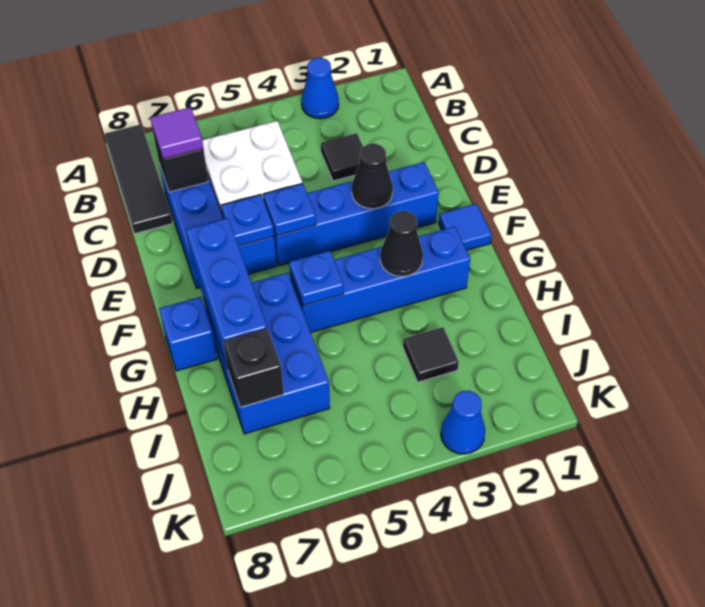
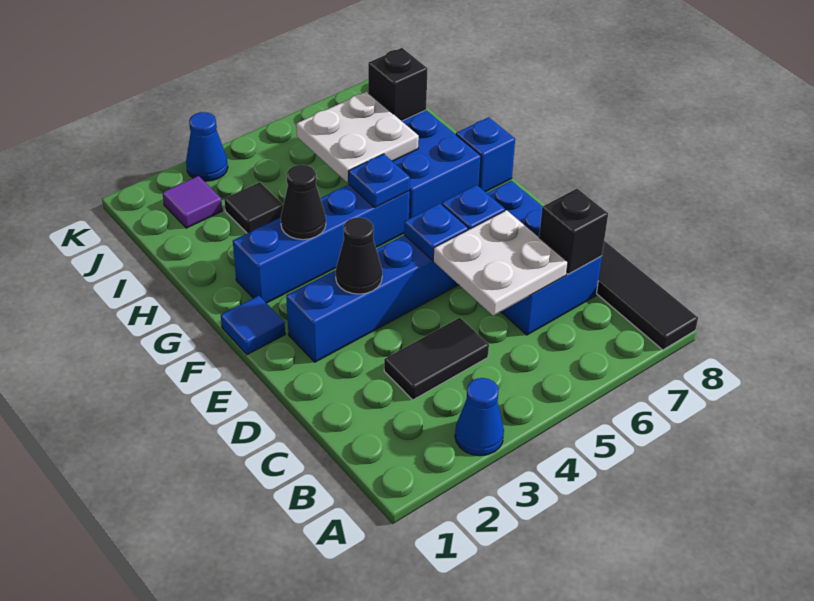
black 1x1 tile [321,133,363,181] -> black 1x2 tile [384,318,489,400]
purple 1x1 tile [150,107,203,159] -> purple 1x1 tile moved to [163,176,222,228]
blue 1x3 brick [186,218,267,366] -> none
none -> white 2x2 plate [296,92,419,183]

